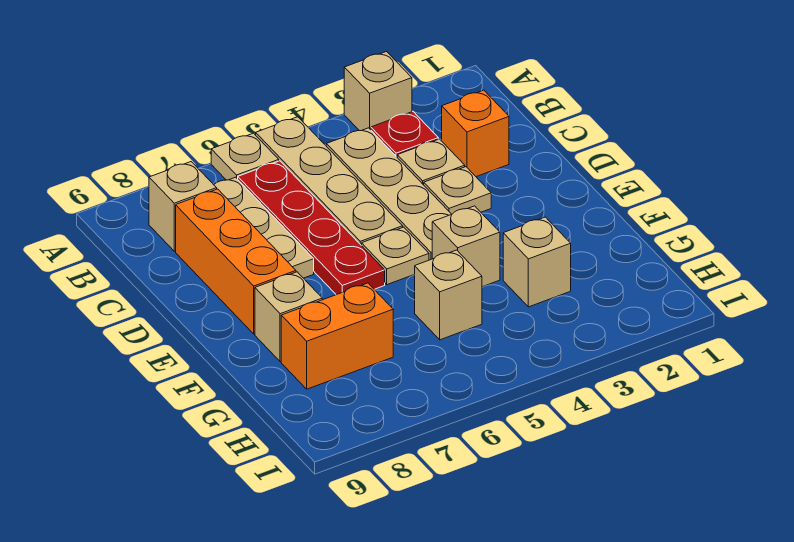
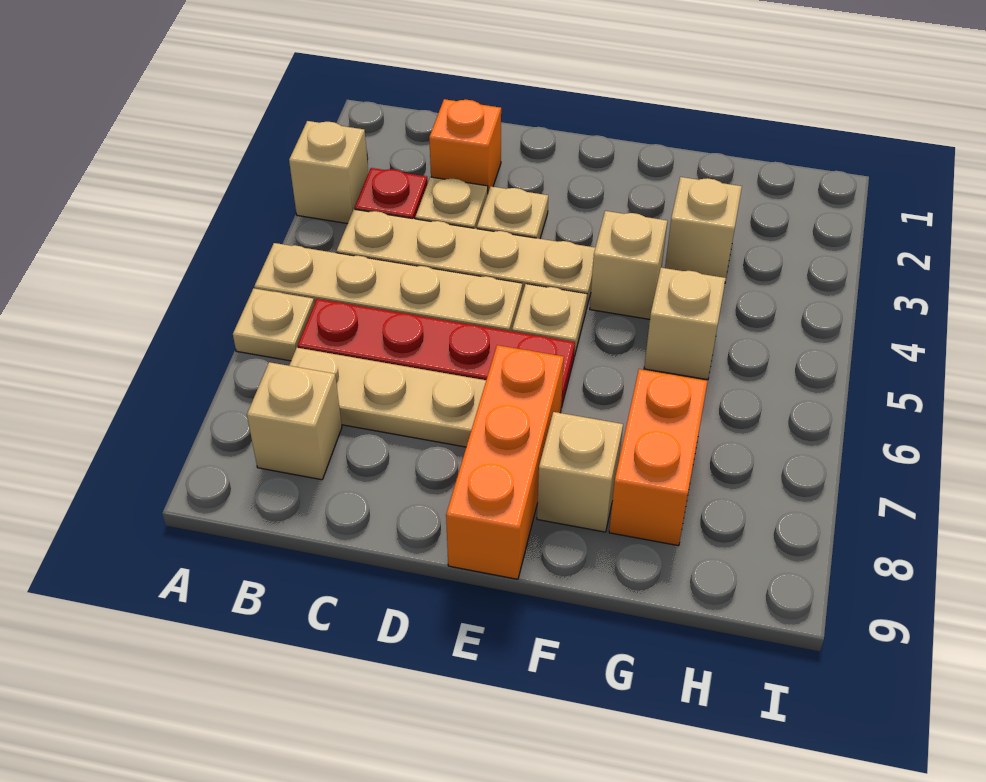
orange 1x3 brick [176,189,296,334] -> orange 1x3 brick turned to [446,345,564,579]

